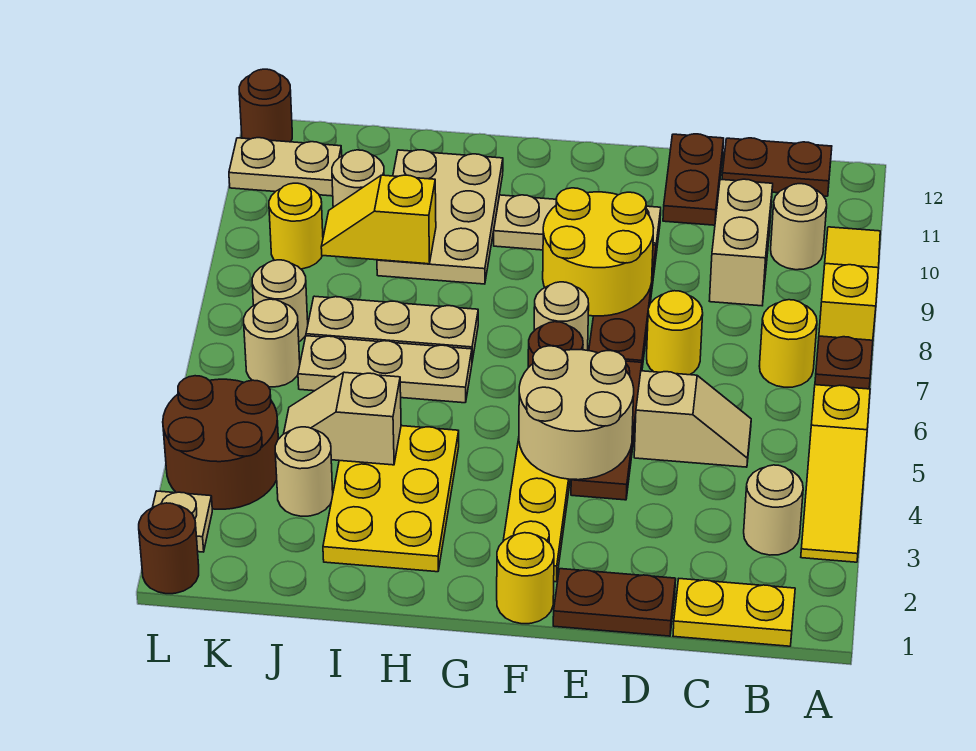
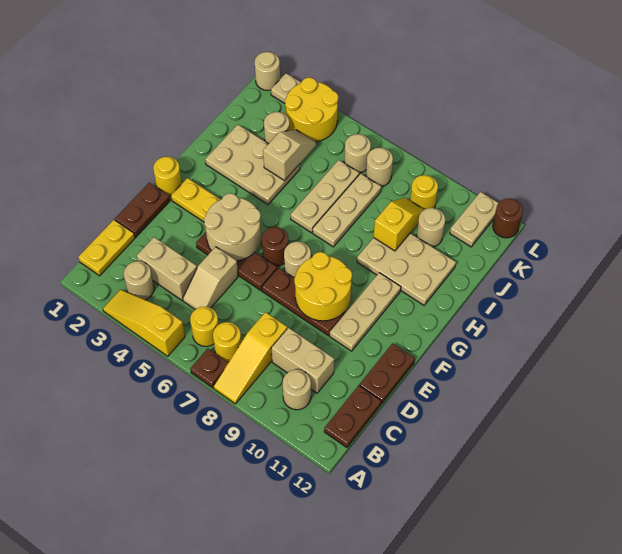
yellow 1x3 slope [819,227,880,340] -> yellow 1x3 slope turned to [213,312,287,404]
none -> tan 1x2 brick [137,237,197,300]
yellow 1x1 round brick [647,291,703,375] -> yellow 1x1 round brick moved to [190,307,219,346]
brown 1x2 plate [663,134,724,225] -> brown 1x2 plate turned to [359,343,415,404]
yellow 2x3 plate [323,426,459,572] -> tan 2x3 plate [205,125,300,204]
brown 2x2 round brick [163,376,278,509] -> yellow 2x2 round brick [285,78,338,142]
brown 1x1 round brick [139,503,199,594] -> tan 1x1 round brick [255,52,280,90]

